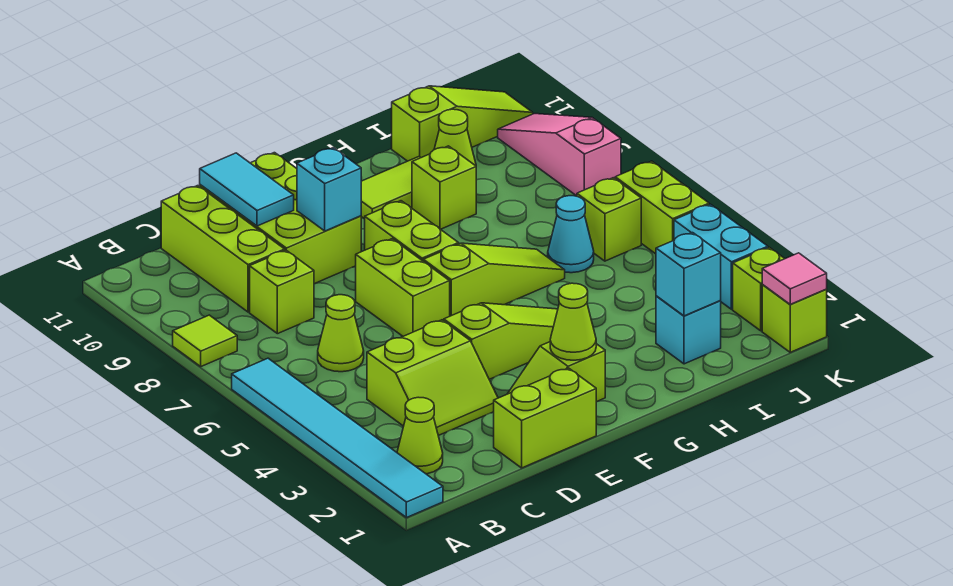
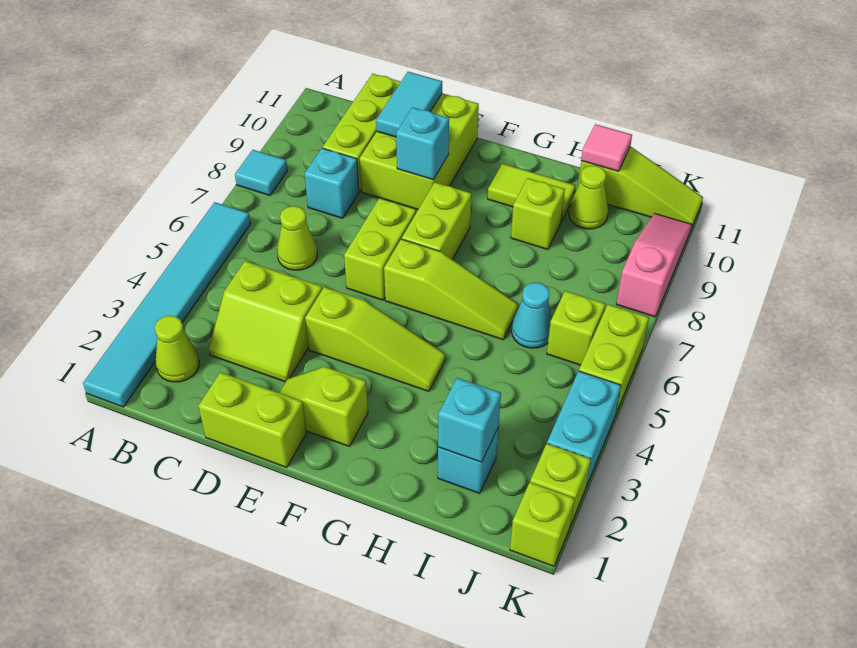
lime 1x1 tile [173,315,237,366] -> cyan 1x1 tile [235,150,287,195]
lime 1x1 brick [250,250,314,334] -> cyan 1x1 brick [304,148,359,218]
lime 1x1 cone [550,283,596,360] -> none
pink 1x1 tile [762,253,827,304] -> pink 1x1 tile moved to [581,124,632,171]

